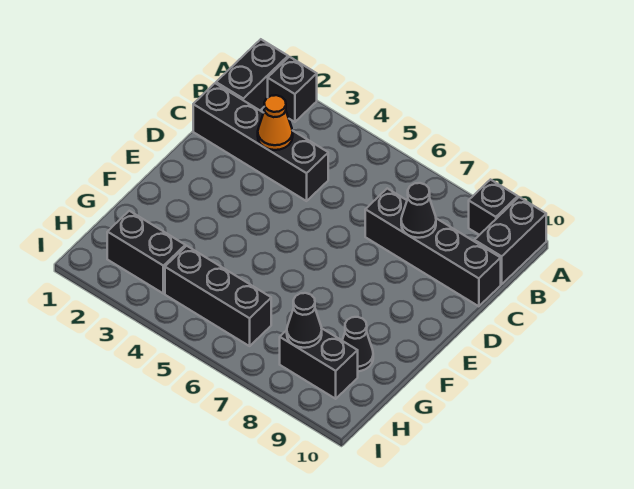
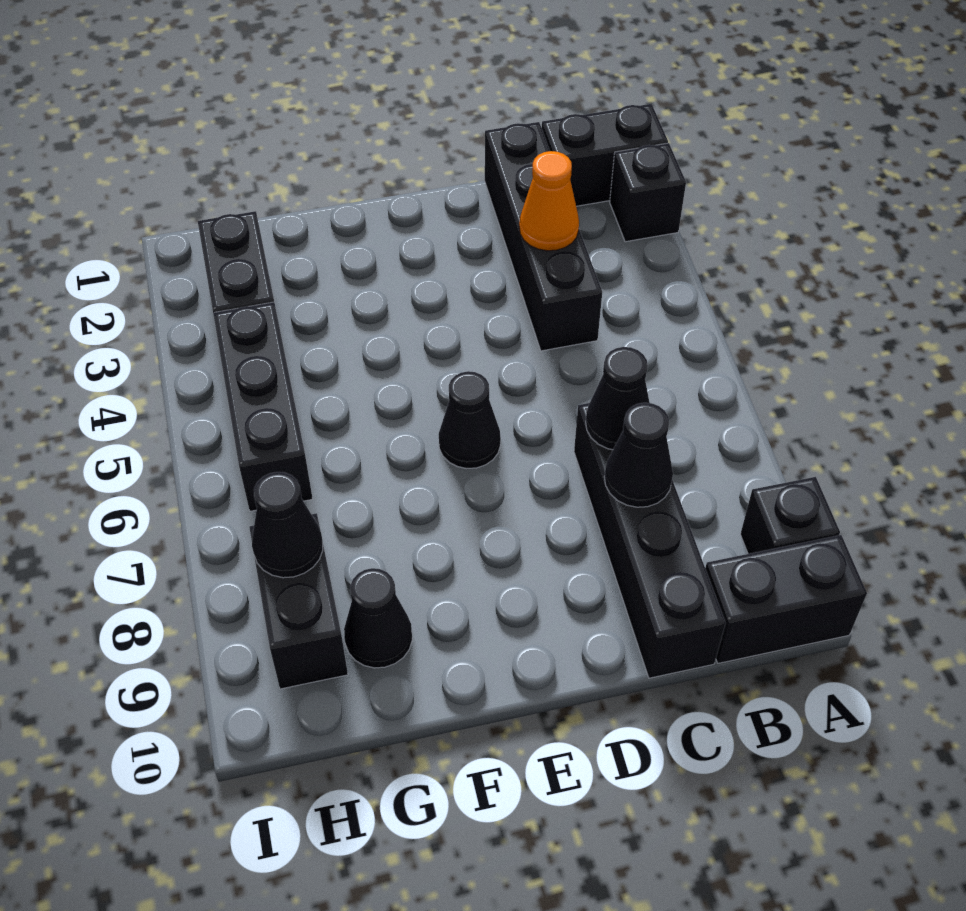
none -> black 1x1 cone [586,347,650,450]
none -> black 1x1 cone [439,371,501,468]

